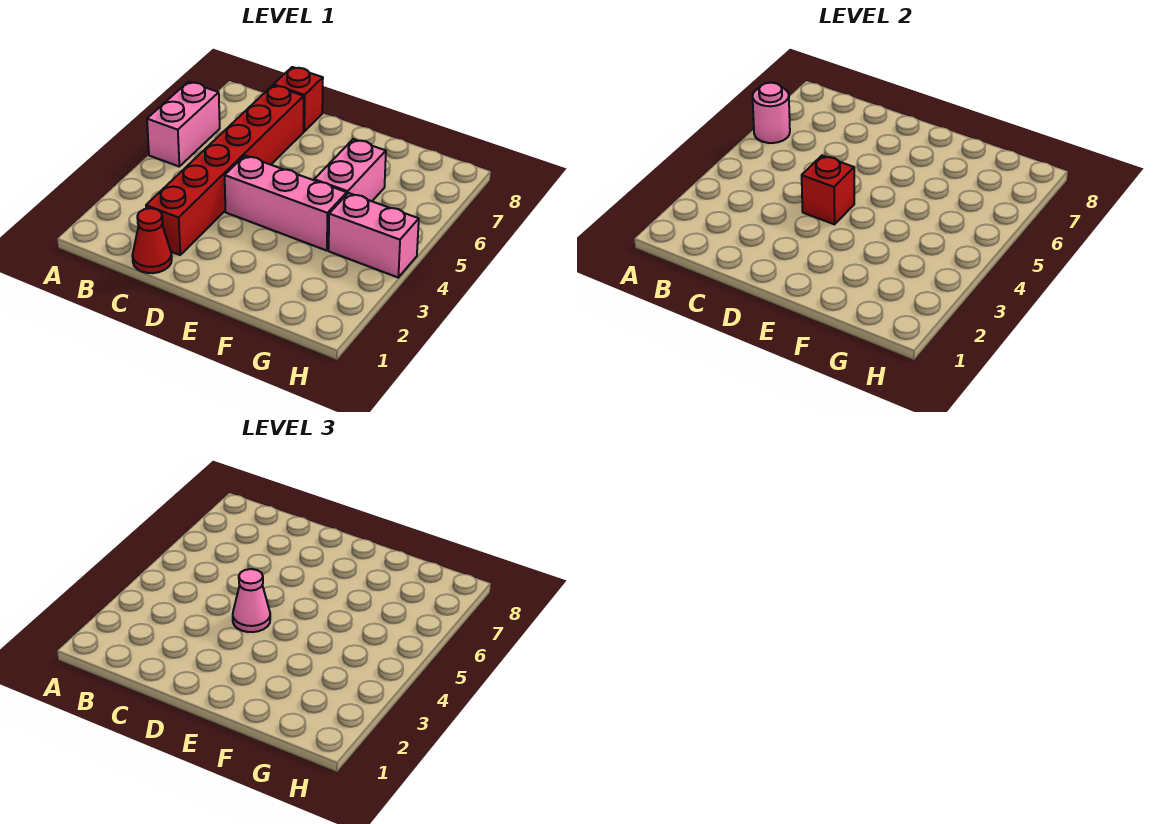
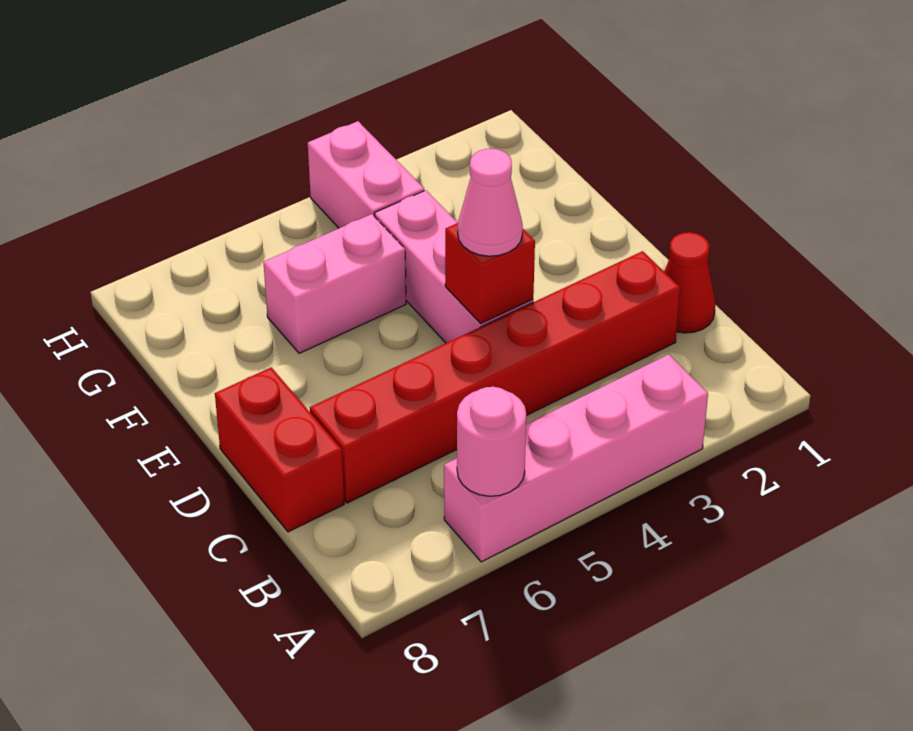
pink 1x2 brick [147,82,220,166] -> pink 1x4 brick [444,354,708,562]
red 1x1 brick [274,67,323,131] -> red 1x2 brick [215,367,344,532]

